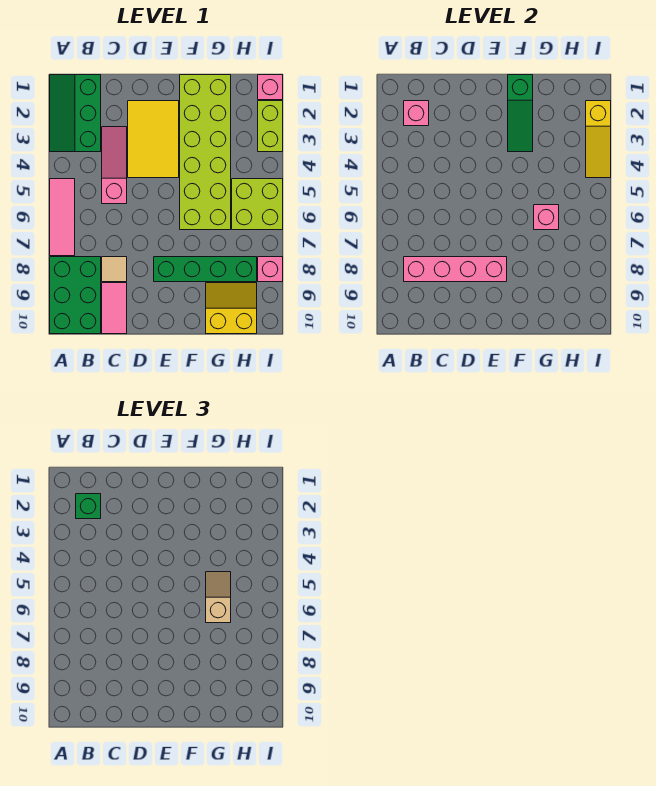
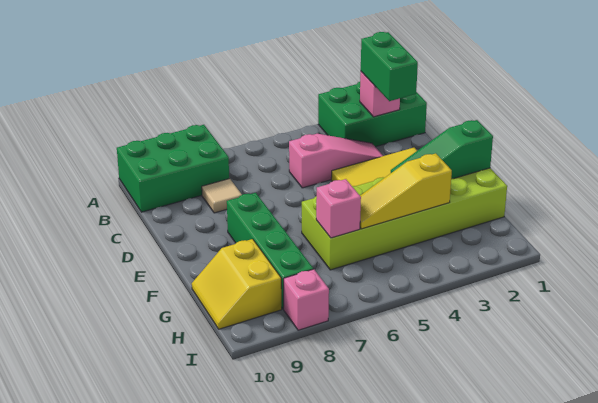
green 2x3 slope [50,75,101,152] -> green 2x3 brick [318,82,427,147]
pink 1x3 tile [50,179,75,256] -> none
green 1x1 brick [76,494,101,519] -> green 1x2 brick [361,32,418,101]
pink 1x4 brick [404,257,507,282] -> none
pink 1x2 tile [102,283,127,334] -> none
tan 1x2 slope [206,572,231,623] -> none
yellow 2x2 slope [206,283,257,334] -> yellow 2x2 slope turned to [192,239,282,329]
lime 2x2 brick [232,179,283,230] -> none
pink 1x1 brick [258,75,283,100] -> none
lime 1x2 brick [258,101,283,152] -> none
yellow 1x3 slope [586,101,611,178] -> yellow 1x3 slope moved to [360,153,452,229]

